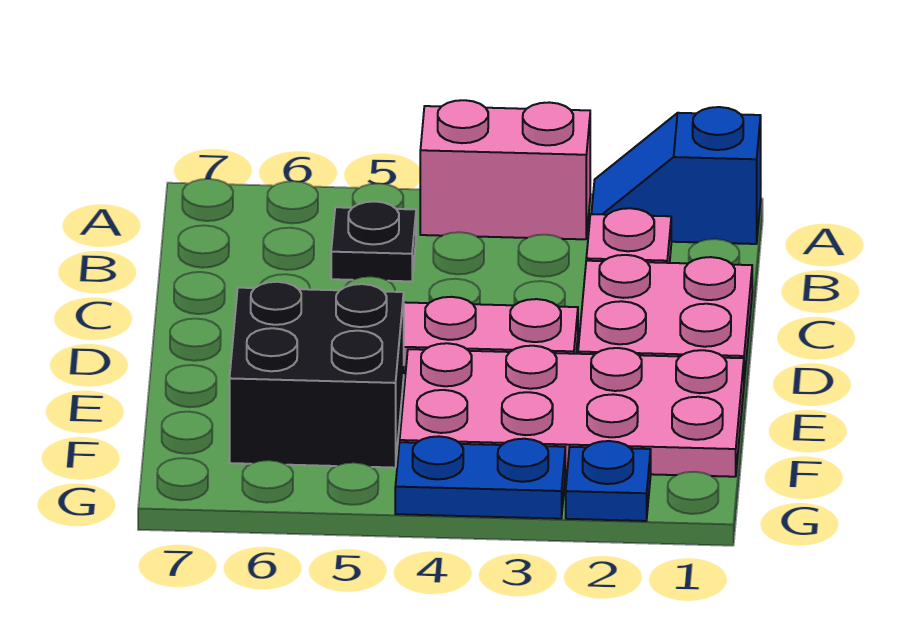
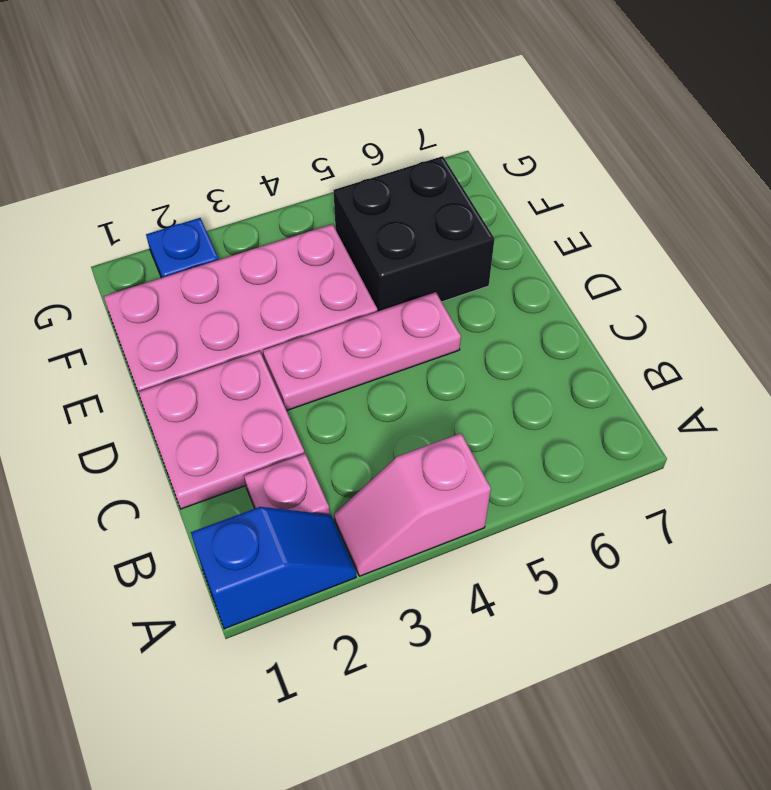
pink 1x2 brick [420,100,590,239] -> pink 1x2 slope [334,433,491,576]
black 1x1 plate [331,201,416,281] -> none
blue 1x2 plate [395,436,565,519] -> none

